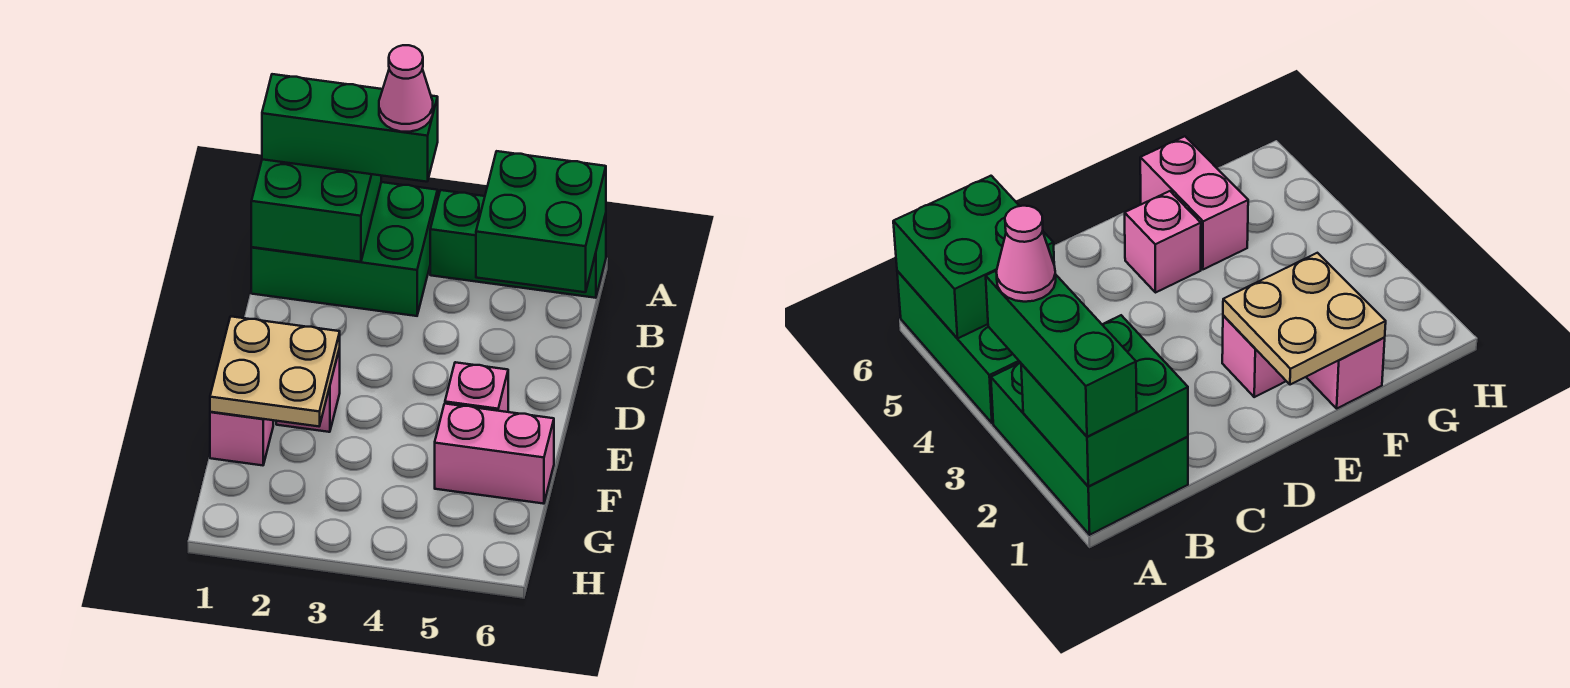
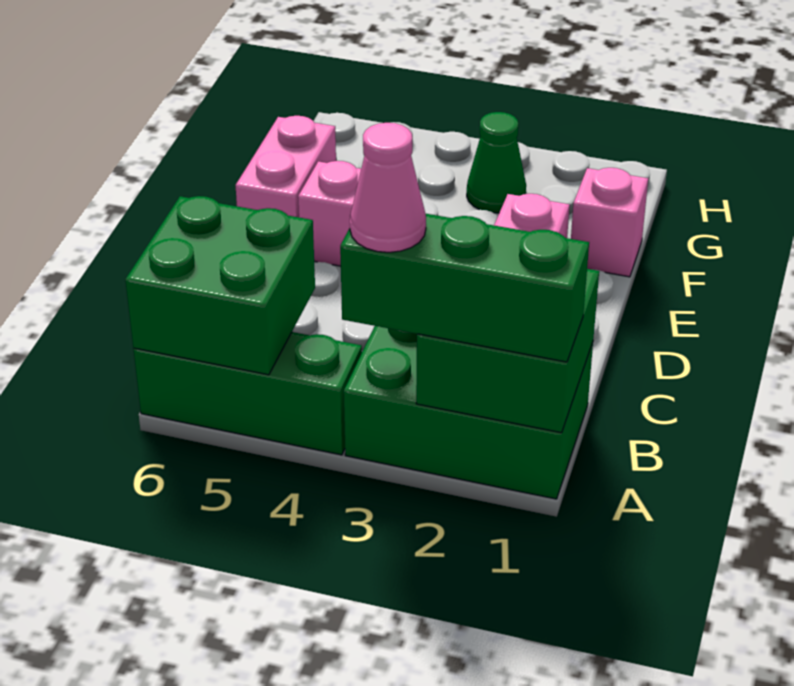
tan 2x2 plate [210,316,340,426] -> none
pink 1x2 brick [435,404,554,504] -> pink 1x2 brick turned to [235,116,336,217]
none -> green 1x1 cone [467,112,526,213]

